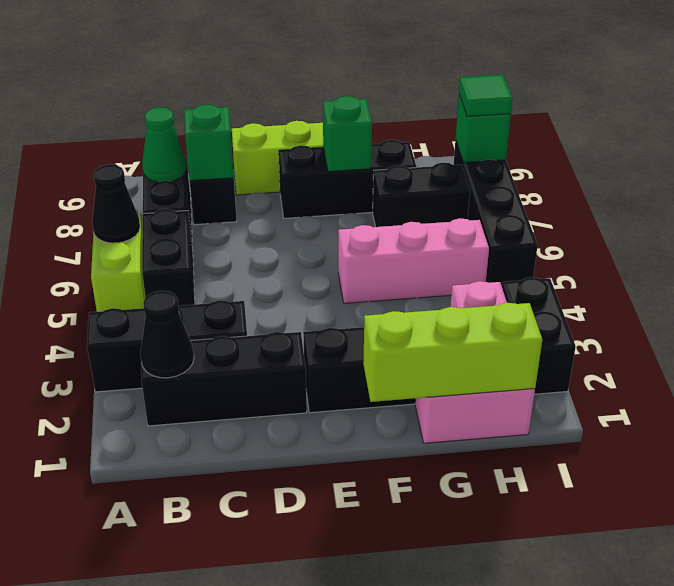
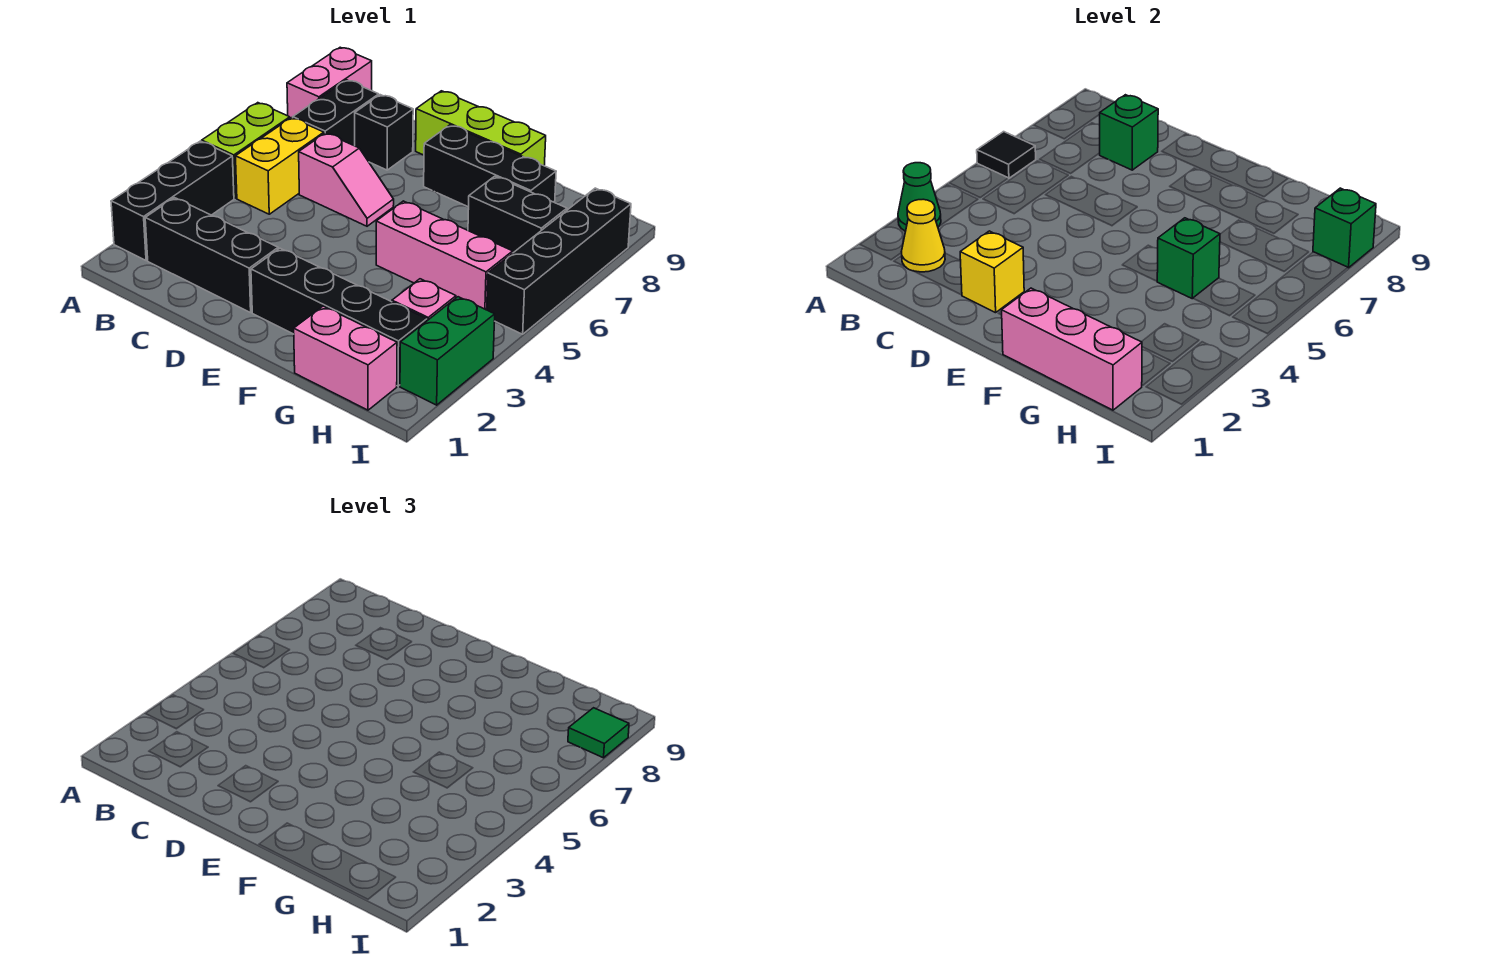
black 1x3 brick [87,300,247,392] -> black 1x3 brick turned to [111,141,234,260]
black 1x1 cone [92,164,140,243] -> black 1x1 tile [977,132,1036,178]
none -> pink 1x2 brick [287,47,372,118]
black 1x1 cone [140,291,194,378] -> yellow 1x1 cone [902,199,945,272]
black 1x2 brick [142,209,195,306] -> yellow 1x2 brick [236,118,324,214]
green 1x1 cone [142,107,187,182] -> green 1x1 cone moved to [898,163,941,231]
none -> pink 1x2 slope [299,133,394,226]
none -> yellow 1x1 brick [960,231,1024,313]
lime 1x3 brick [363,303,542,402] -> pink 1x3 brick [1002,288,1142,410]
green 1x1 brick [323,96,372,172] -> green 1x1 brick moved to [1157,218,1220,299]
black 1x2 brick [502,277,576,394] -> green 1x2 brick [400,297,495,405]

